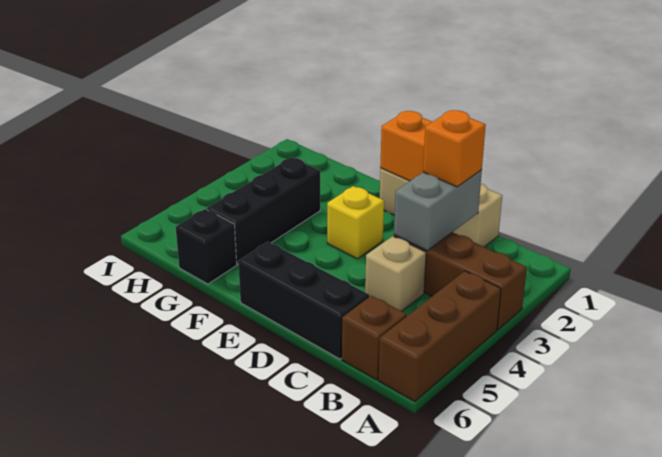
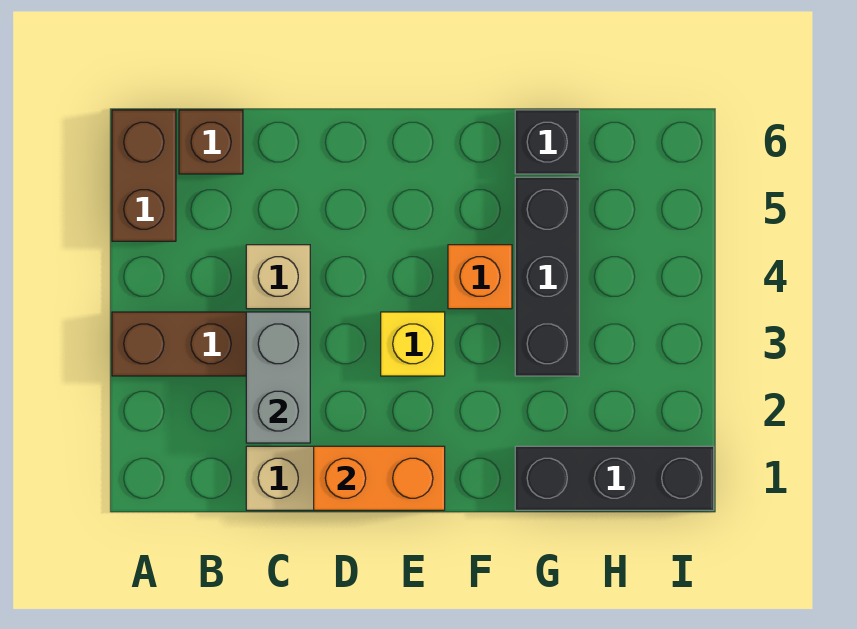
brown 1x3 brick [379,271,501,402] -> brown 1x2 brick [112,110,176,241]
orange 1x1 brick [423,110,486,187] -> orange 1x1 brick moved to [448,245,512,309]
black 1x3 brick [238,242,369,359] -> black 1x3 brick moved to [515,446,714,510]

